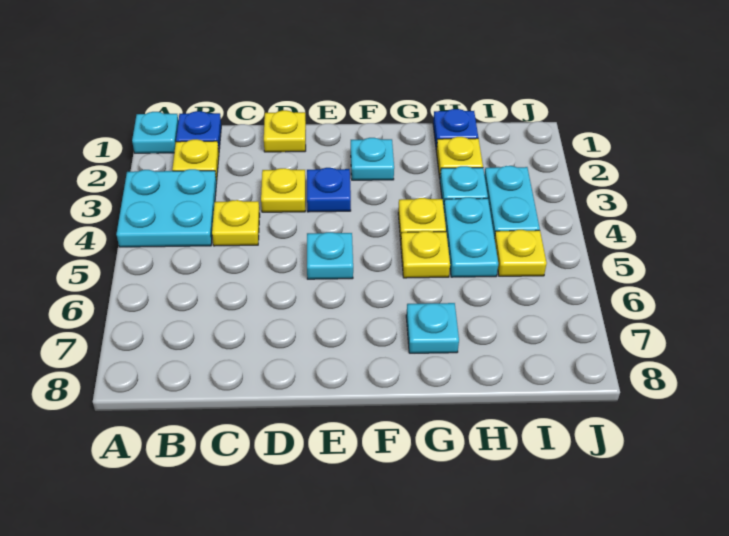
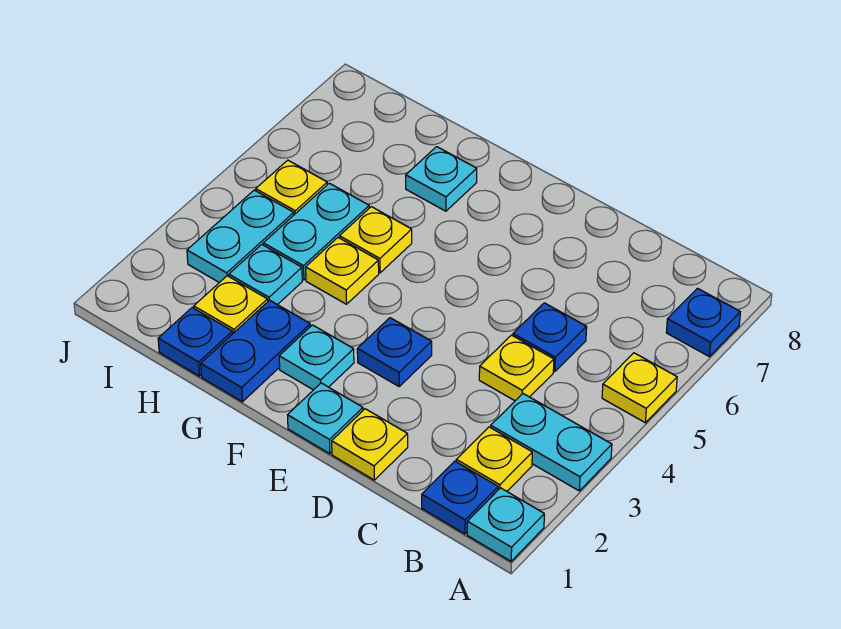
cyan 2x2 plate [116,169,217,247] -> cyan 1x2 plate [491,394,612,491]
none -> blue 1x1 plate [666,288,740,356]
none -> blue 1x1 plate [513,303,587,372]
yellow 1x1 plate [261,168,305,212] -> yellow 1x1 plate moved to [602,353,677,423]
cyan 1x1 plate [307,232,353,279] -> cyan 1x1 plate moved to [288,383,363,454]
none -> blue 1x2 plate [201,300,310,402]

